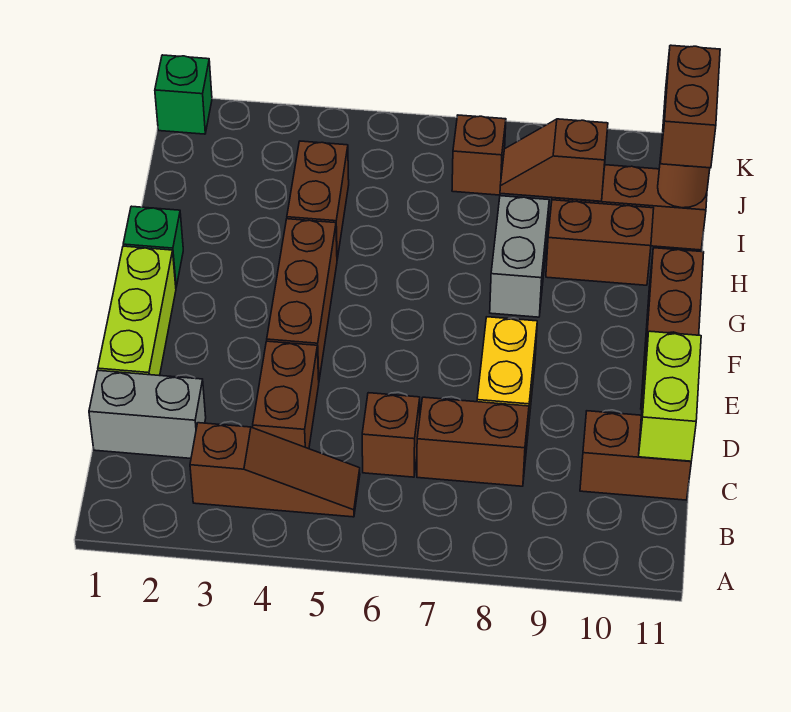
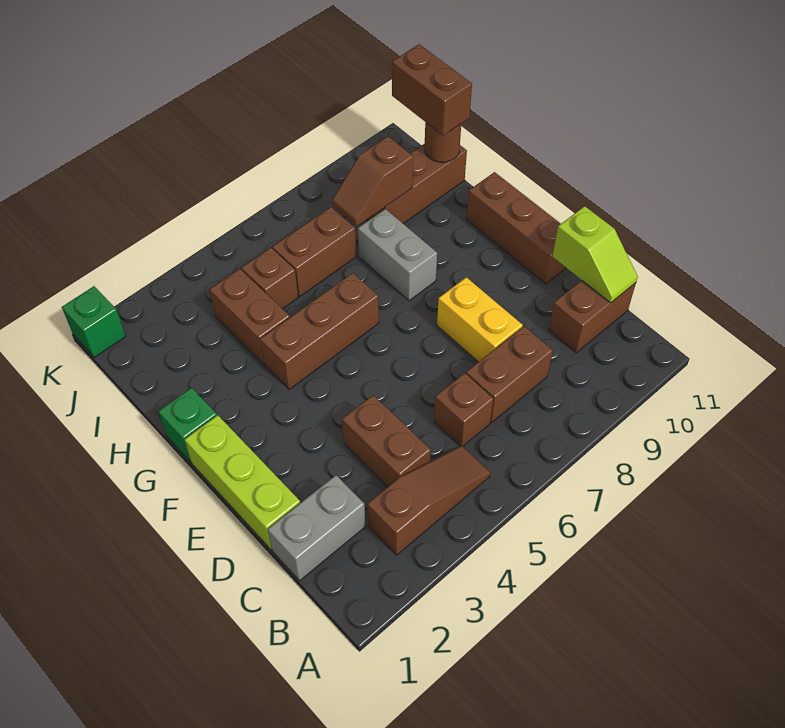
lime 1x2 brick [639,331,701,461] -> lime 1x2 slope [552,206,638,303]
brown 1x3 brick [267,219,337,380] -> brown 1x3 brick turned to [260,273,379,390]
brown 1x2 brick [546,200,654,285] -> brown 1x2 brick moved to [273,207,356,296]
brown 1x1 brick [452,115,506,195] -> brown 1x1 brick moved to [242,248,298,309]

